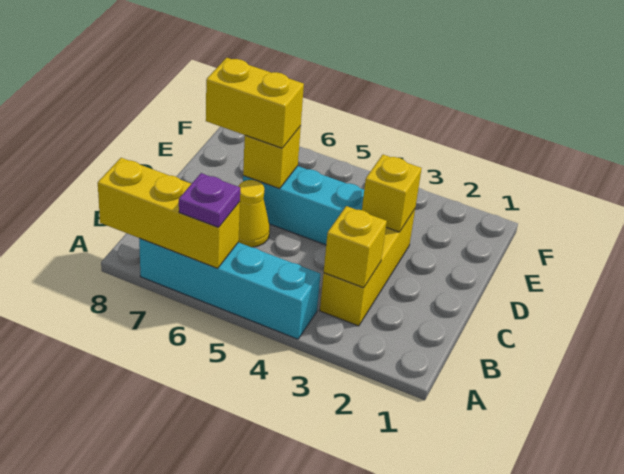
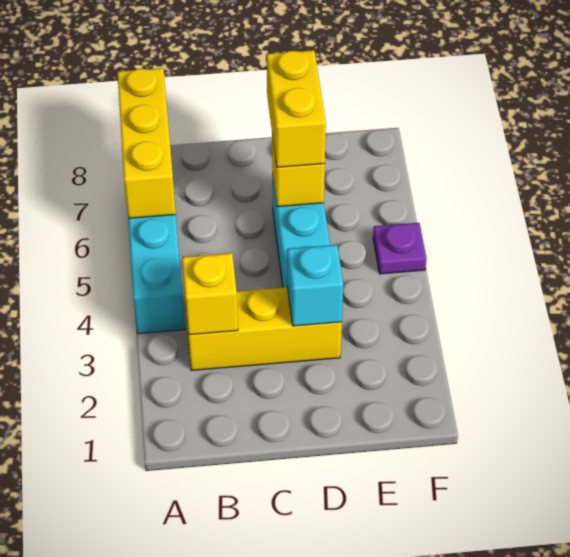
purple 1x1 plate [179,173,240,227] -> purple 1x1 plate moved to [373,223,426,274]
yellow 1x1 cone [238,180,270,247] -> none
yellow 1x1 brick [362,155,422,232] -> cyan 1x1 brick [287,245,343,326]

